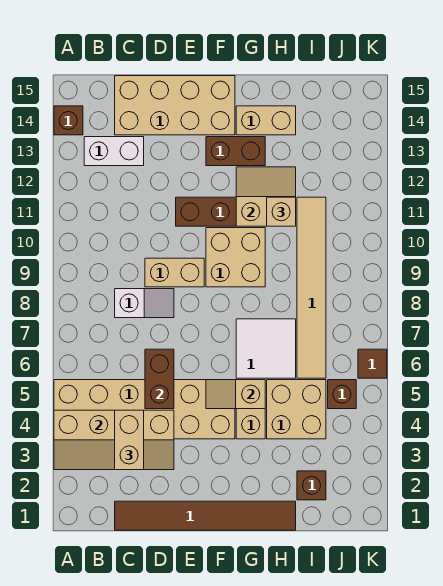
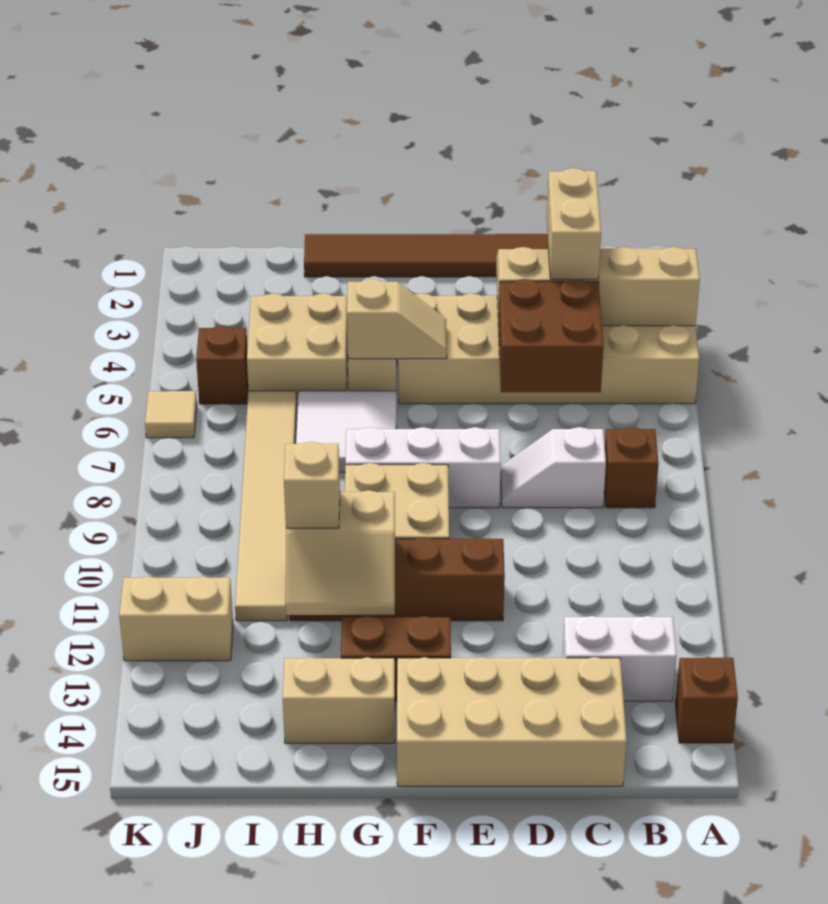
brown 1x2 brick [145,349,174,409] -> brown 2x2 brick [498,279,603,392]
tan 1x2 brick [145,258,204,287] -> tan 1x2 brick moved to [119,576,233,661]
none -> white 1x3 brick [345,427,501,508]
brown 1x1 brick [297,471,326,500] -> brown 1x1 brick moved to [604,427,658,508]
brown 1x1 tile [358,349,387,378] -> tan 1x1 tile [145,391,197,438]

